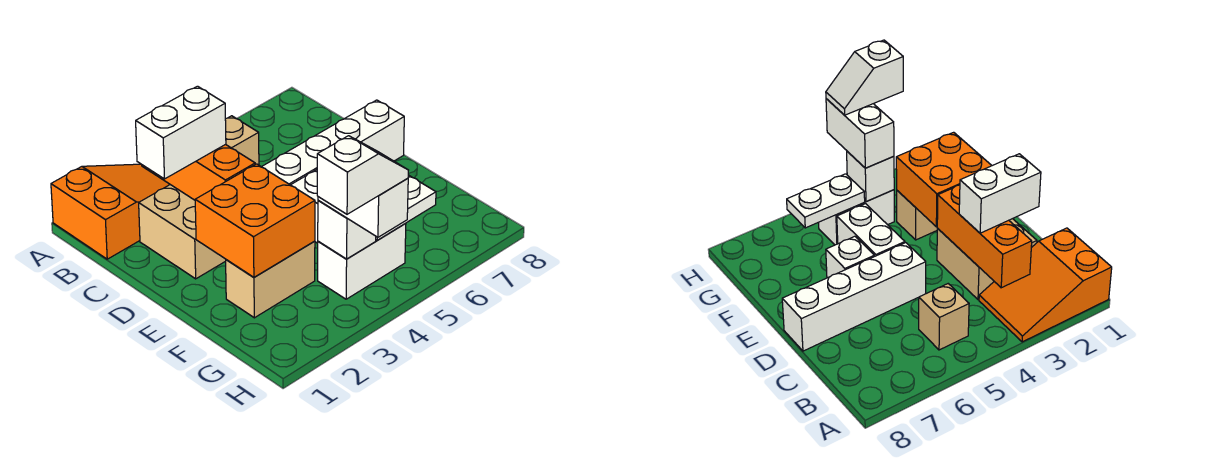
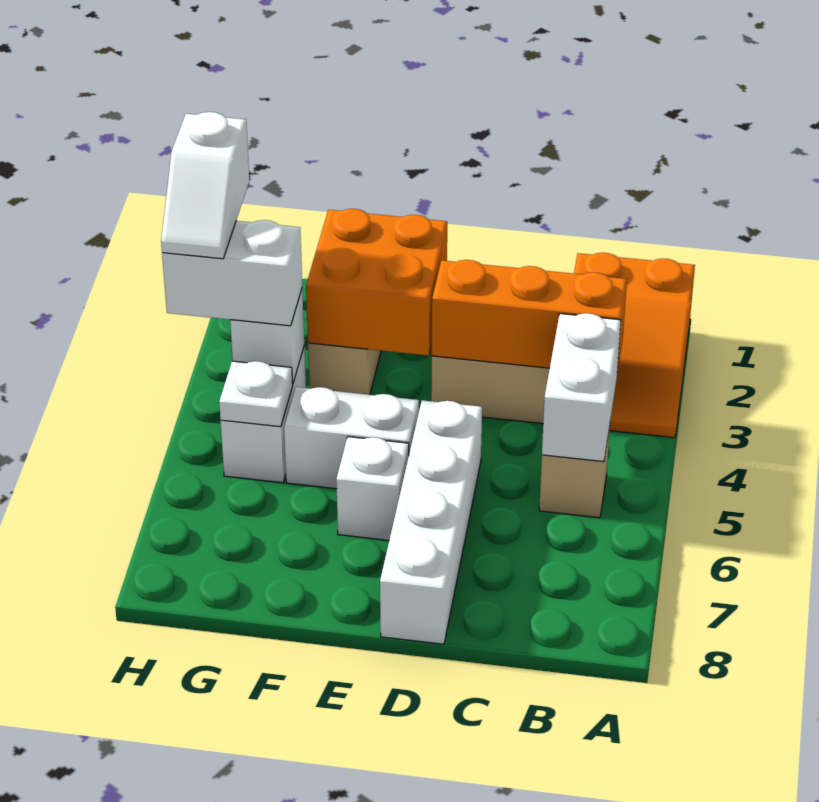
white 1x2 brick [136,86,226,179] -> white 1x2 brick moved to [542,313,621,462]
white 1x2 plate [376,175,436,240] -> white 1x1 plate [219,361,293,427]

